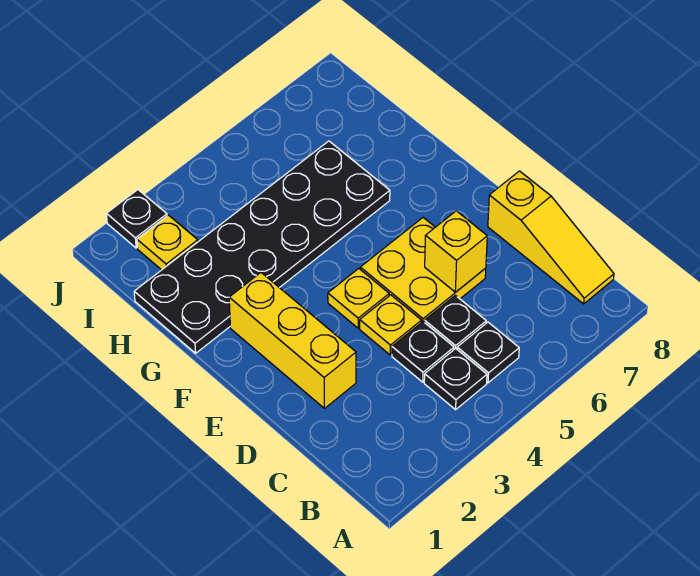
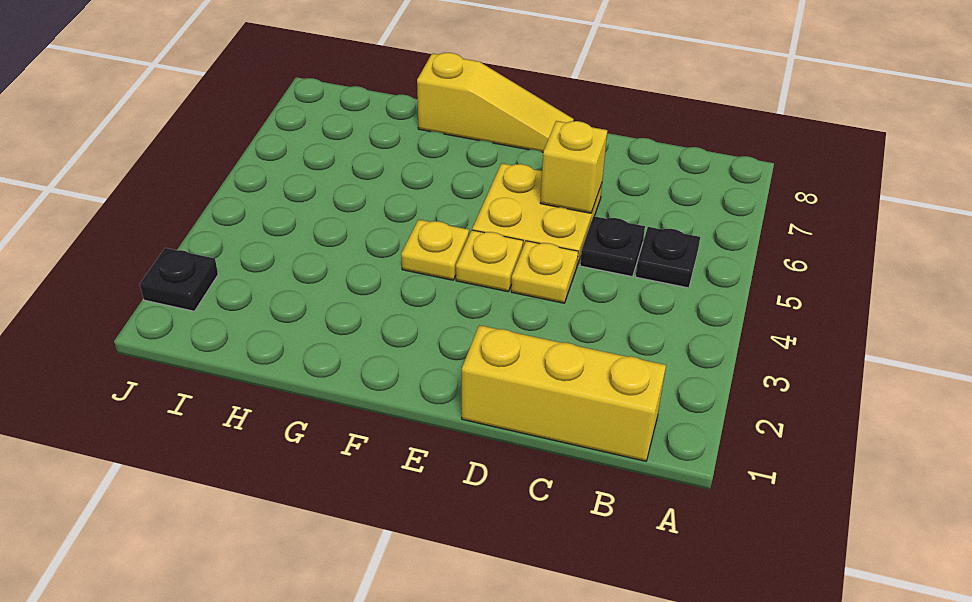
black 1x1 plate [424,349,487,410] -> none
yellow 1x3 slope [488,171,614,304] -> yellow 1x3 slope moved to [417,53,574,152]
black 1x1 plate [392,322,454,382] -> none
yellow 1x3 brick [229,273,356,408] -> yellow 1x3 brick moved to [462,325,666,461]
black 2x6 plate [134,141,390,353] -> none
yellow 1x1 plate [137,215,198,270] -> yellow 1x1 plate moved to [401,220,469,280]

